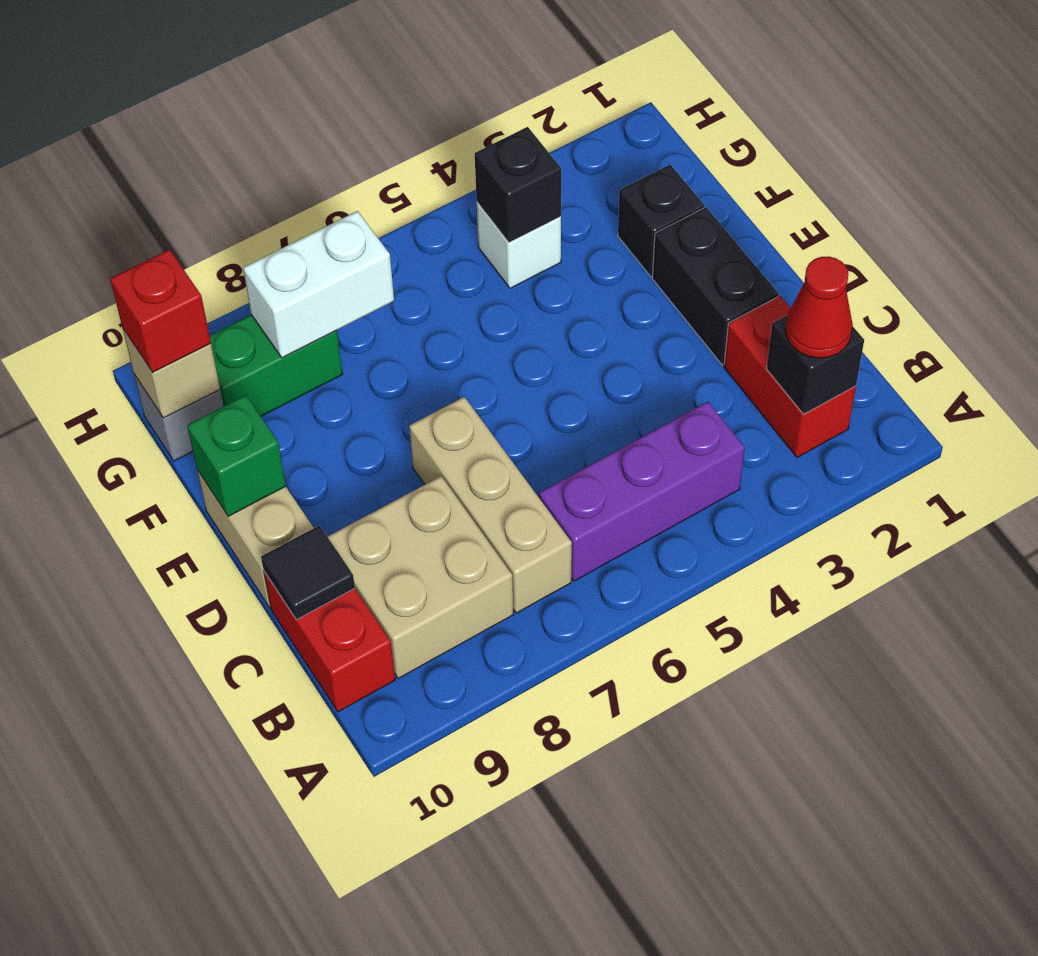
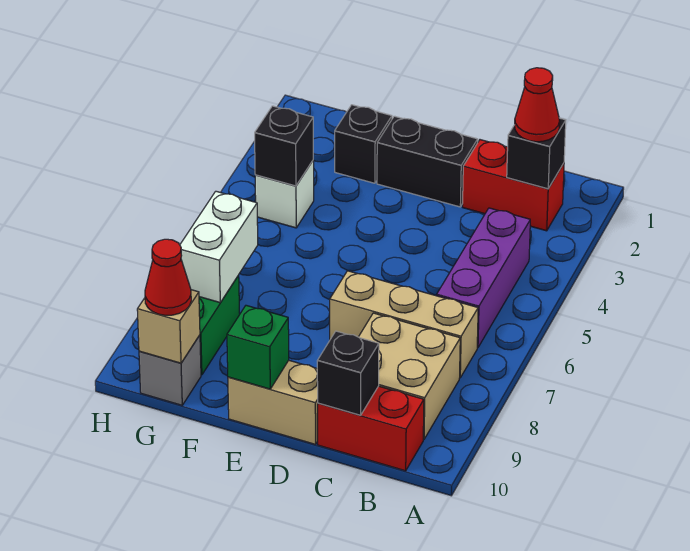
black 1x1 tile [261,526,355,620] -> black 1x1 brick [317,331,379,415]
red 1x1 brick [110,250,211,373] -> red 1x1 cone [145,239,191,315]

